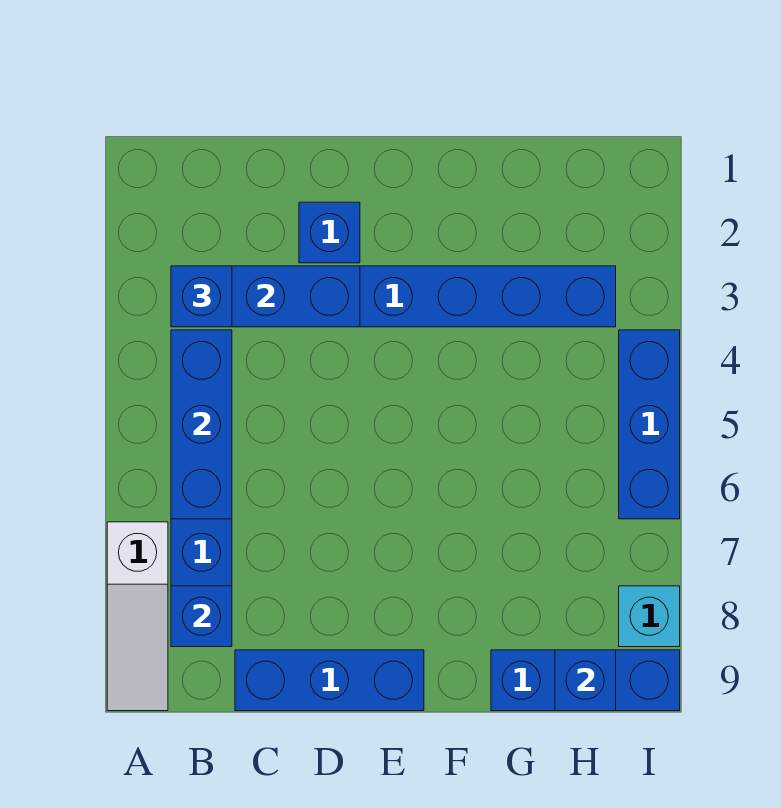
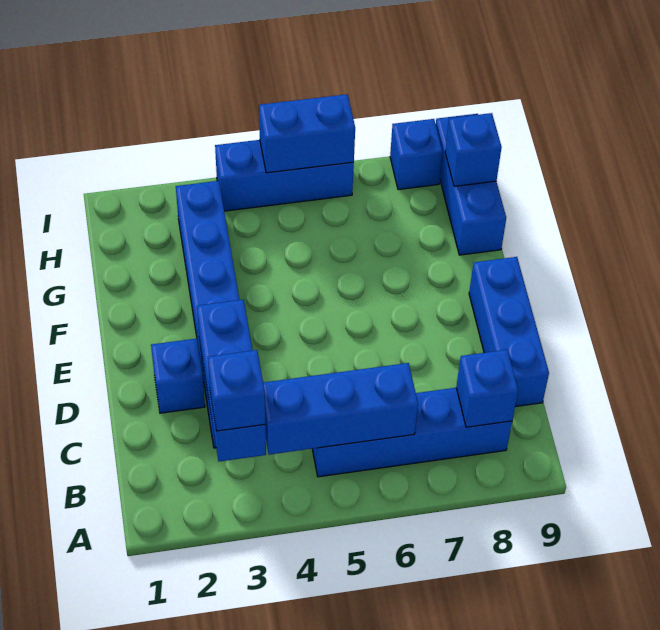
white 1x3 slope [107,522,168,711] -> none
none -> blue 1x2 brick [259,94,355,173]
cyan 1x1 brick [619,586,680,647] -> blue 1x1 brick [390,119,443,190]

